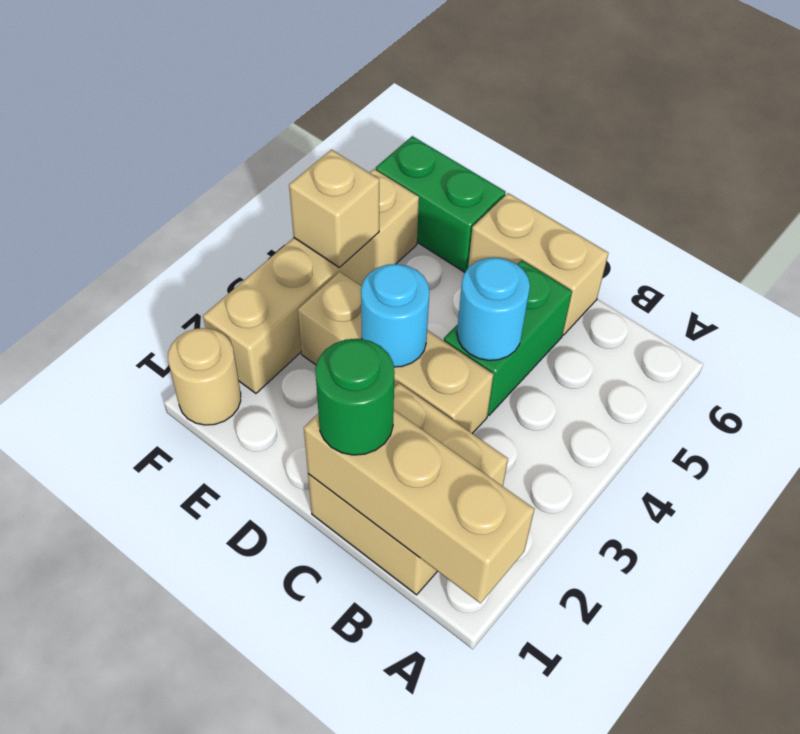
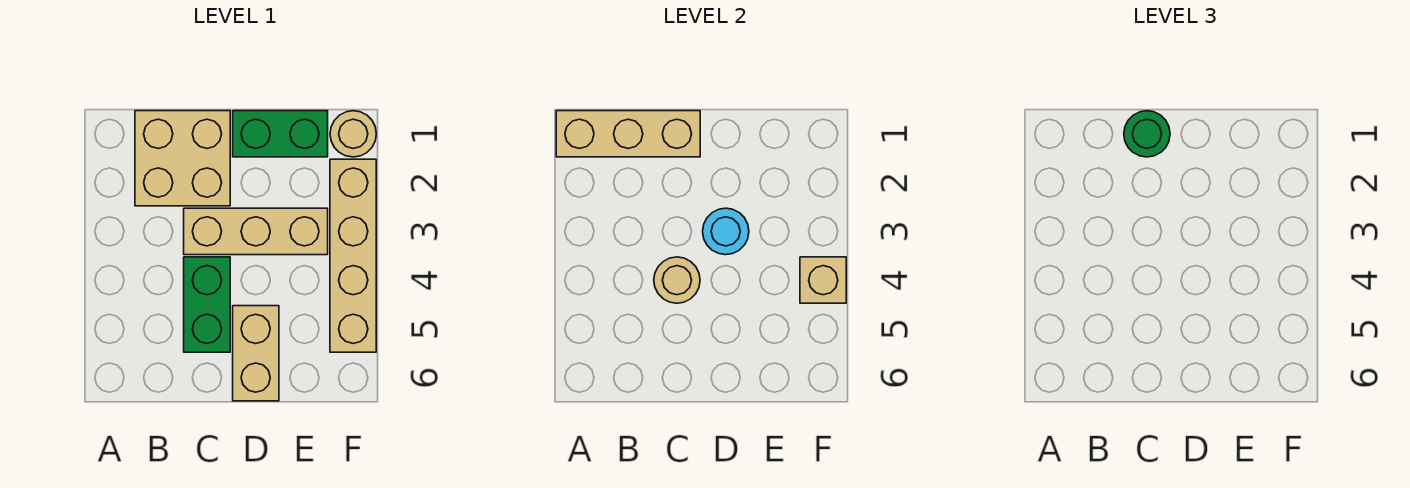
cyan 1x1 round brick [457,258,530,360] -> tan 1x1 round brick [654,257,700,303]
tan 1x2 brick [468,193,608,335] -> tan 1x2 brick turned to [233,306,279,401]
green 1x2 brick [376,136,506,272] -> green 1x2 brick moved to [233,111,328,157]

